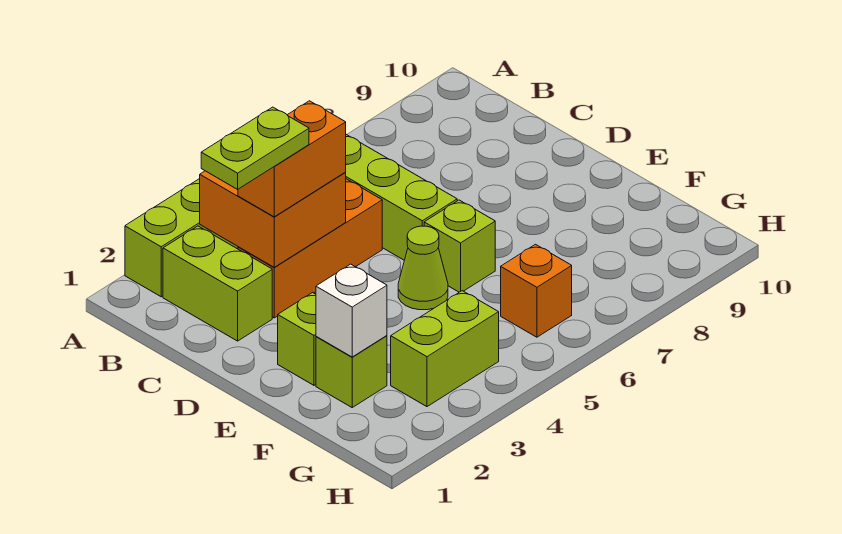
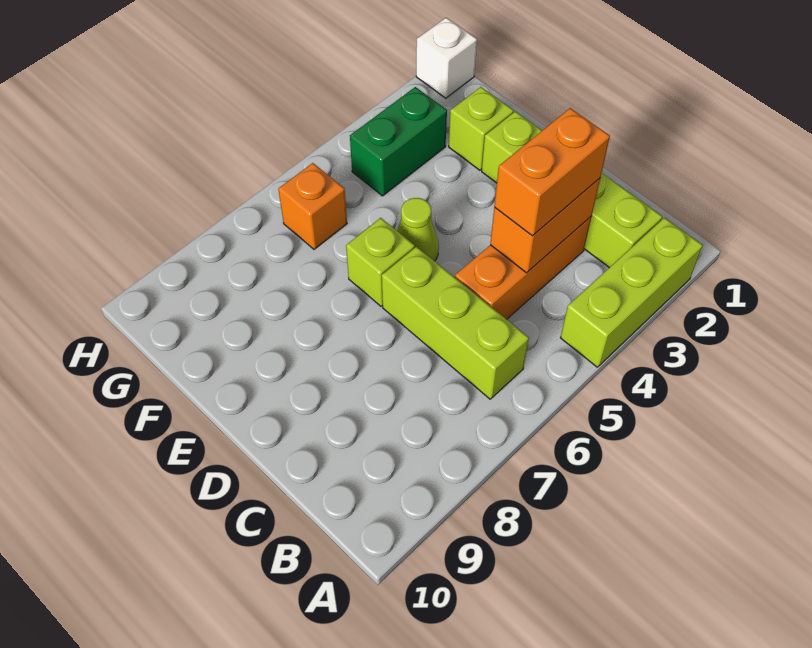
orange 2x2 brick [200,171,346,267] -> orange 1x2 brick [490,178,600,273]
lime 1x2 plate [201,107,309,189] -> none
white 1x1 brick [316,264,387,357] -> white 1x1 brick moved to [416,18,477,98]
lime 1x2 brick [391,291,499,407] -> green 1x2 brick [350,87,447,196]

